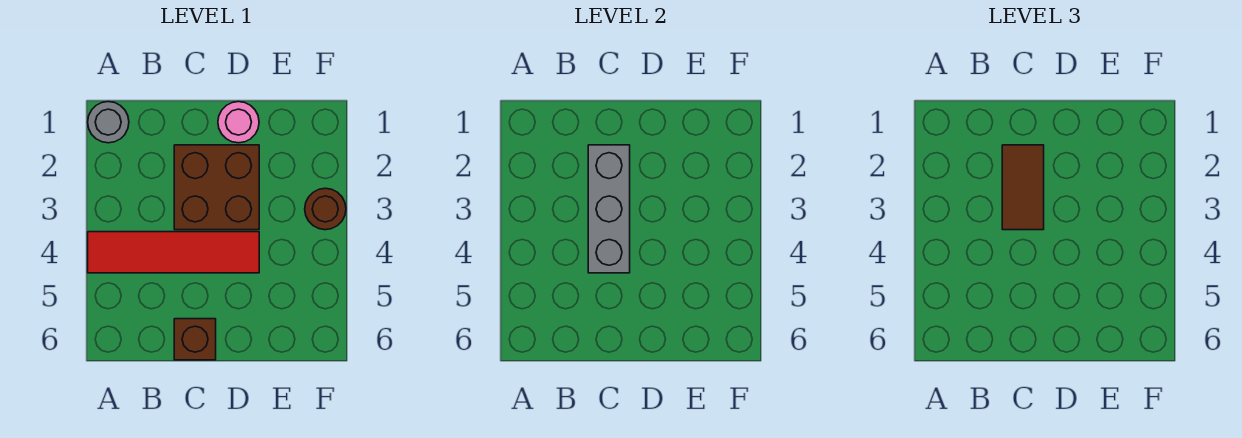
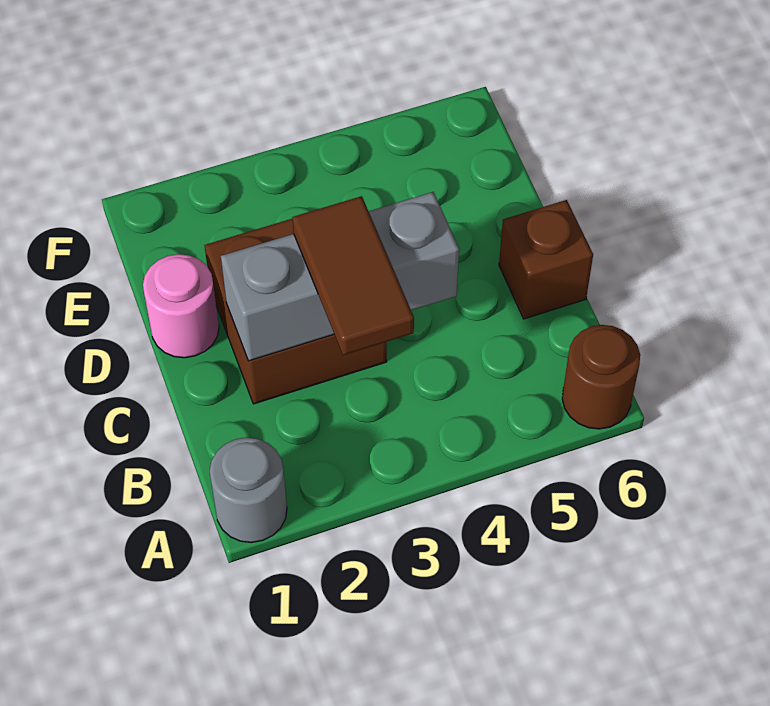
red 1x4 tile [88,232,259,273] -> none
brown 1x2 tile [1002,145,1044,230] -> brown 1x2 tile turned to [292,196,414,355]
brown 1x1 round brick [305,188,346,230] -> brown 1x1 round brick moved to [562,325,640,429]

